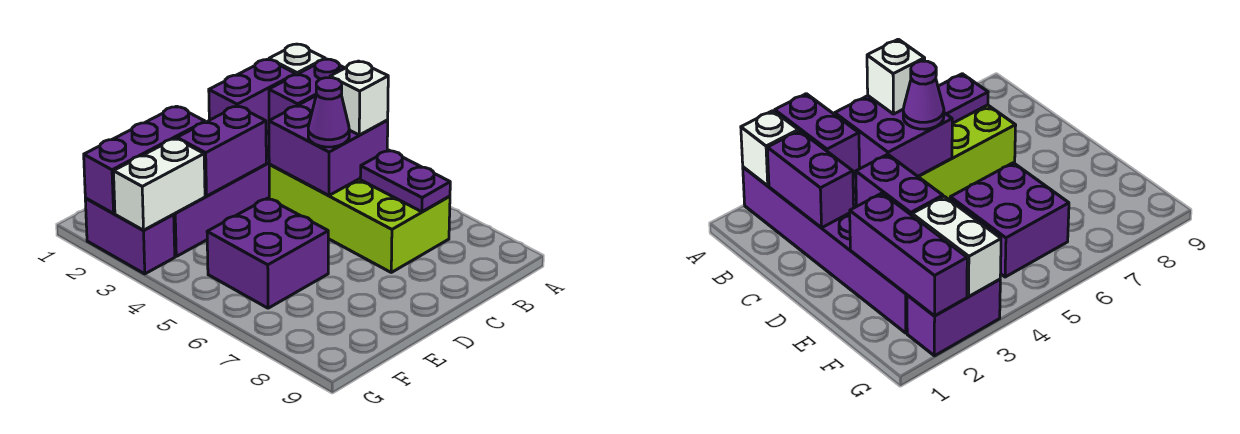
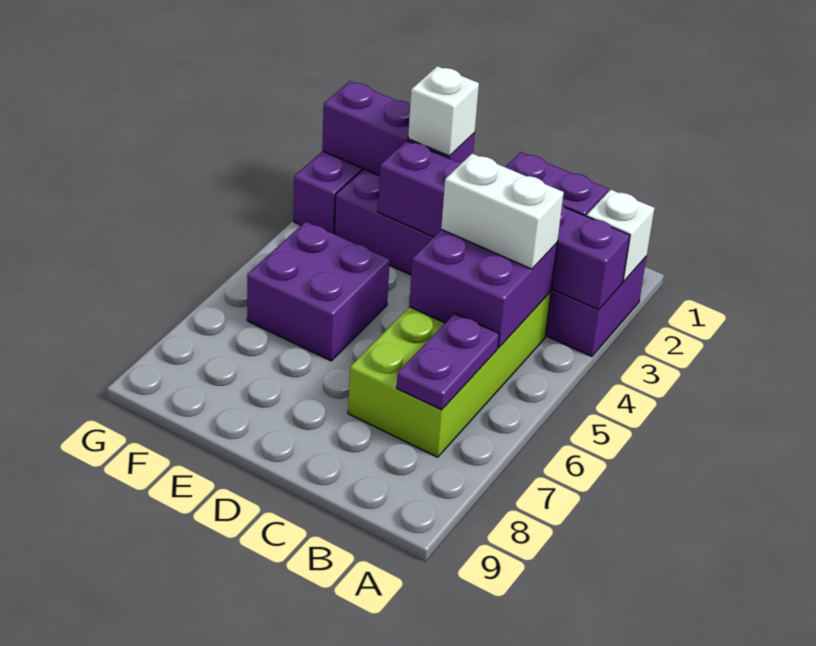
white 1x1 brick [330,61,388,135] -> white 1x1 brick moved to [408,66,479,156]
purple 1x1 cone [308,78,349,147] -> none
white 1x2 brick [113,138,205,230] -> white 1x2 brick moved to [441,154,564,269]

